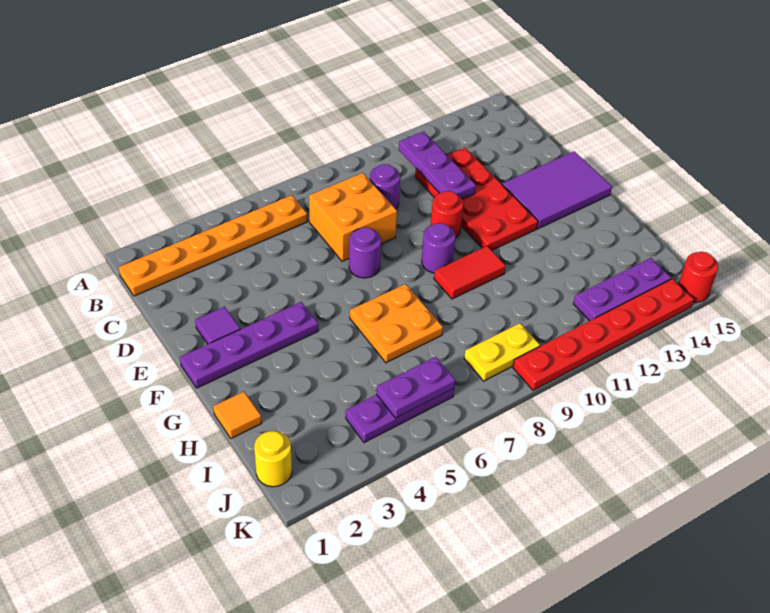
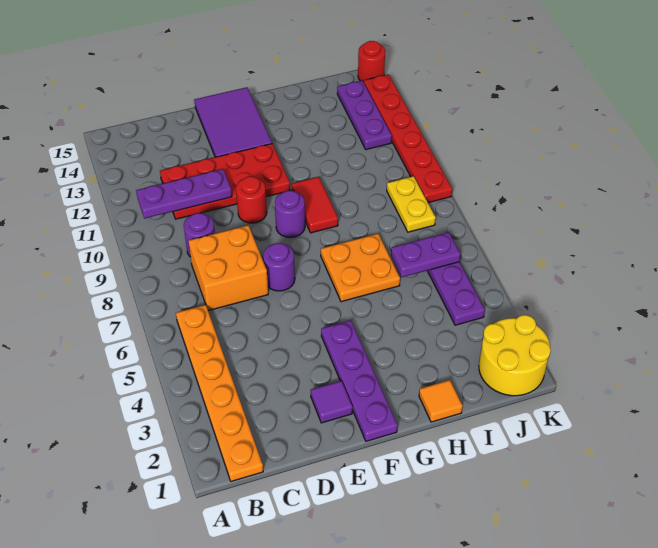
yellow 1x1 round brick [254,431,292,487] -> yellow 2x2 round brick [479,315,551,396]
purple 1x2 plate [377,357,455,418] -> purple 1x2 plate turned to [391,232,461,277]

